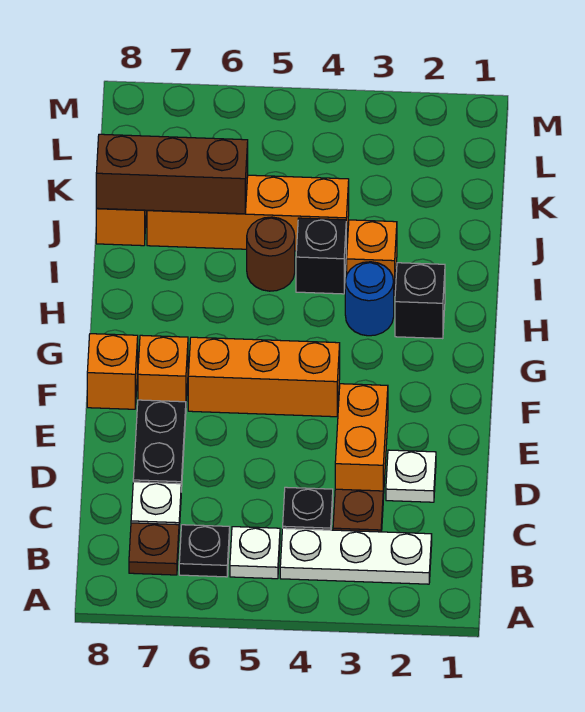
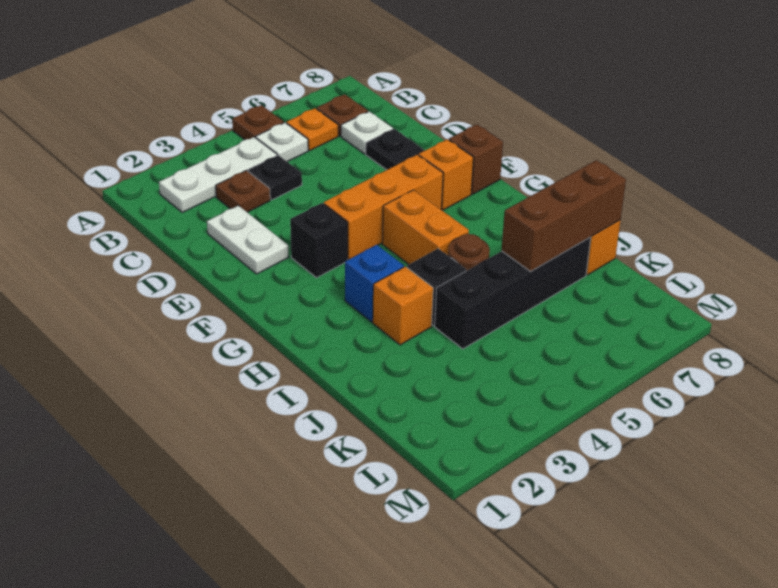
none -> brown 1x1 plate [232,105,284,140]
black 1x1 plate [179,525,230,577] -> orange 1x1 plate [286,108,338,150]
white 1x1 plate [386,450,436,502] -> white 1x2 plate [207,206,288,274]
orange 1x2 brick [335,384,388,499] -> orange 1x2 brick moved to [382,190,469,264]
orange 1x1 brick [87,334,138,409] -> brown 1x1 brick [449,124,503,194]
black 1x1 brick [395,263,445,339] -> black 1x1 brick moved to [290,203,348,278]
blue 1x1 round brick [345,262,394,336] -> blue 1x1 brick [345,245,404,322]
orange 1x4 brick [147,175,349,252] -> black 1x4 brick [435,237,591,349]

